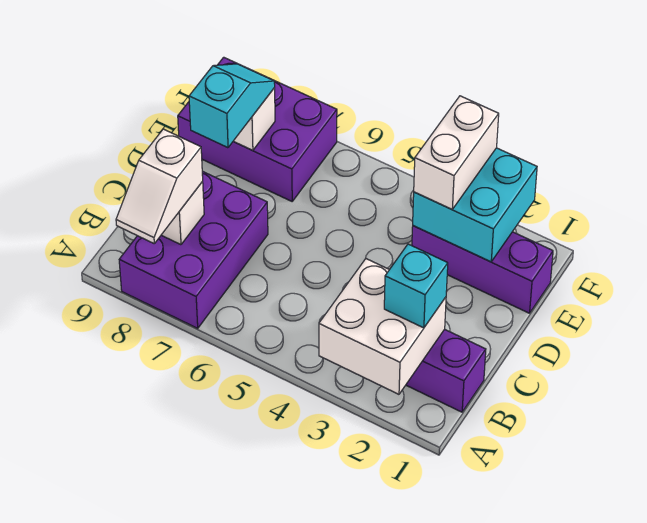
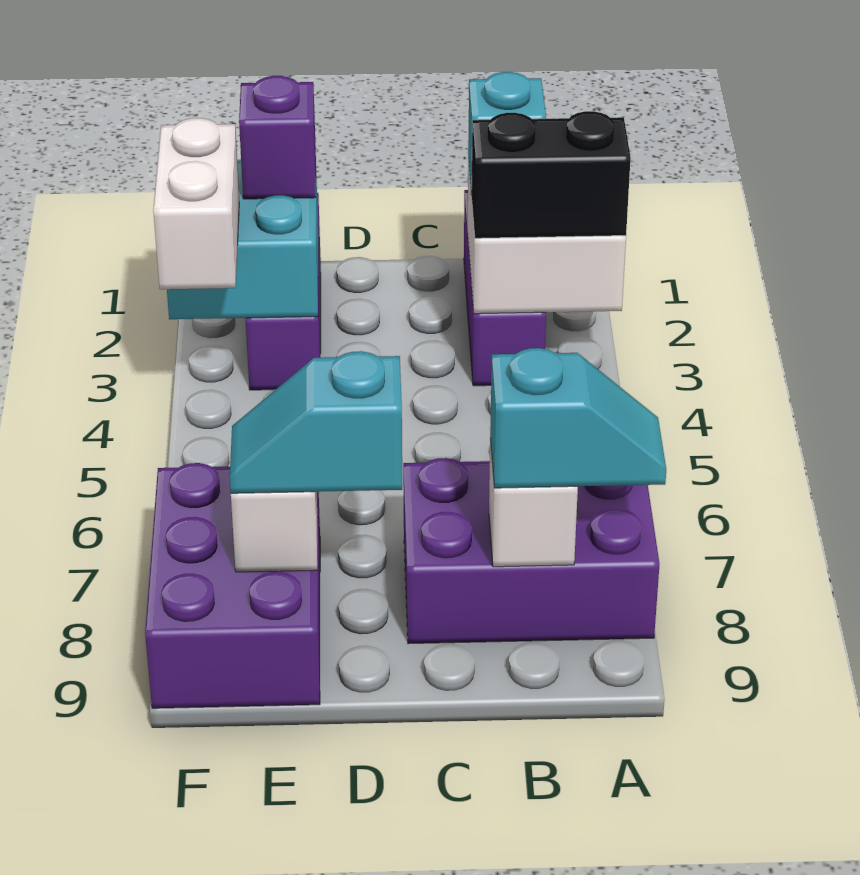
none -> black 1x2 brick [472,111,631,238]
white 1x2 slope [116,129,203,243] -> cyan 1x2 slope [490,348,666,488]
none -> purple 1x1 brick [239,76,316,199]
white 1x2 brick [414,96,499,209] -> white 1x2 brick turned to [153,118,239,289]

